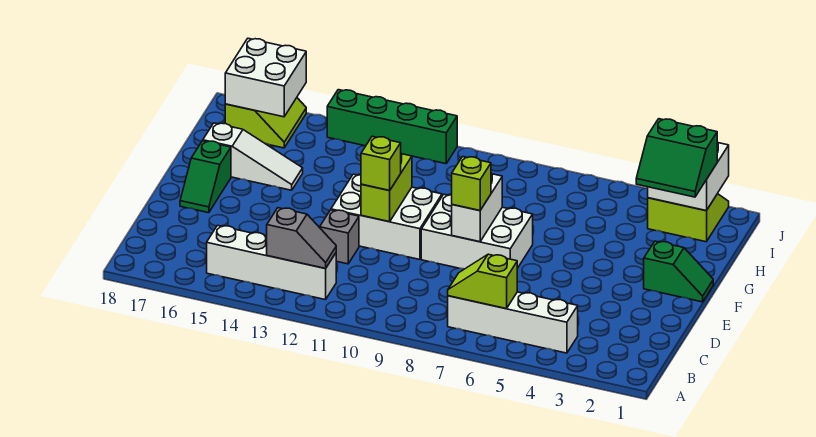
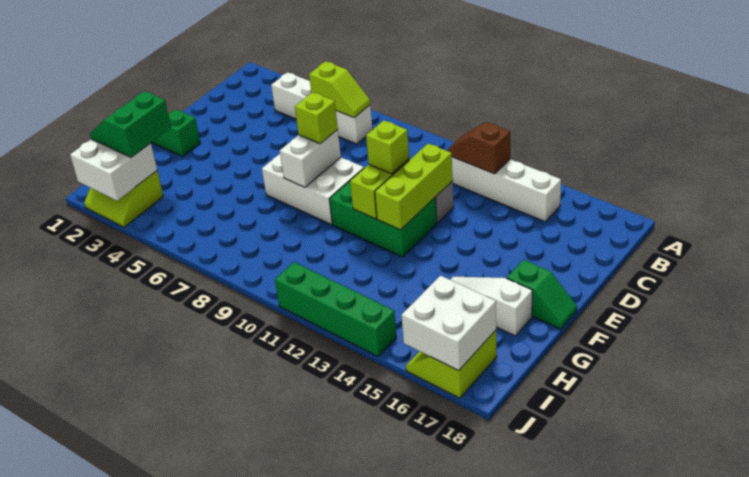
grey 1x2 slope [267,208,336,268] -> brown 1x2 slope [447,122,510,174]
none -> lime 1x3 brick [375,144,453,230]
white 2x3 brick [331,174,442,260] -> green 2x3 brick [330,169,437,257]
green 1x2 slope [180,141,231,213] -> green 1x2 slope turned to [507,260,577,329]
green 2x2 slope [636,119,717,197] -> green 2x2 slope turned to [90,91,171,157]

